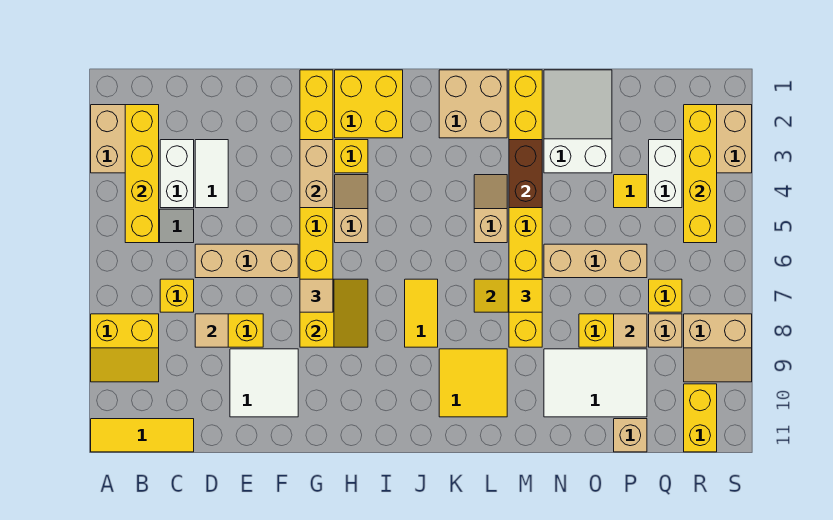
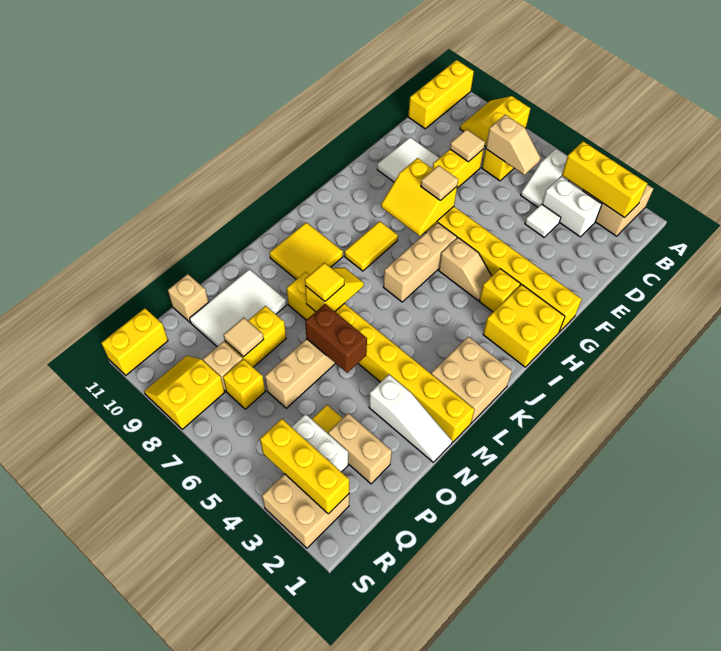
yellow 1x3 tile [91,419,194,452] -> yellow 1x3 brick [408,60,474,129]
yellow 1x4 brick [125,105,159,243] -> yellow 1x3 brick [562,141,647,218]
white 1x2 tile [195,140,228,208] -> white 1x1 tile [525,204,561,237]
tan 1x3 brick [195,244,298,278] -> tan 1x3 brick moved to [383,223,457,302]
tan 1x2 brick [300,140,333,208] -> tan 1x2 brick moved to [328,413,392,484]
yellow 1x2 tile [405,279,438,347] -> yellow 1x2 tile turned to [345,221,398,271]
tan 1x2 slope [474,175,507,243] -> tan 1x2 slope moved to [486,115,540,175]
brown 1x2 brick [509,140,542,208] -> brown 1x2 brick moved to [305,304,367,373]
white 2x3 slope [544,70,612,173] -> white 1x3 slope [369,375,452,462]
yellow 1x4 brick [684,105,717,243] -> yellow 1x3 brick [260,419,349,514]
tan 2x2 slope [684,314,752,382] -> yellow 2x2 slope [144,356,225,429]
yellow 1x2 brick [684,384,717,452] -> yellow 1x2 brick turned to [101,308,168,375]

